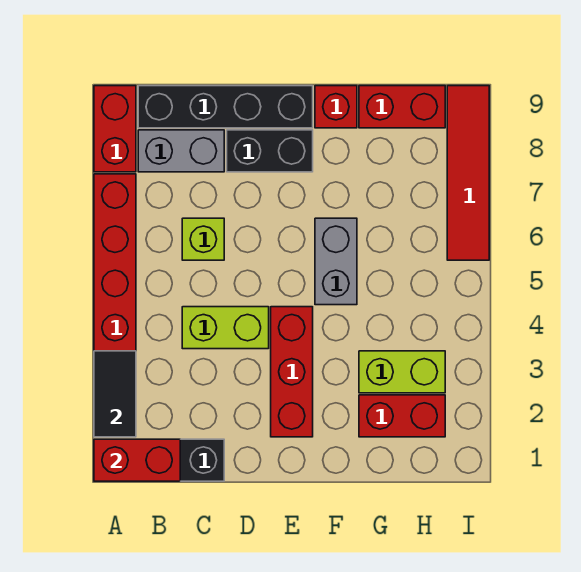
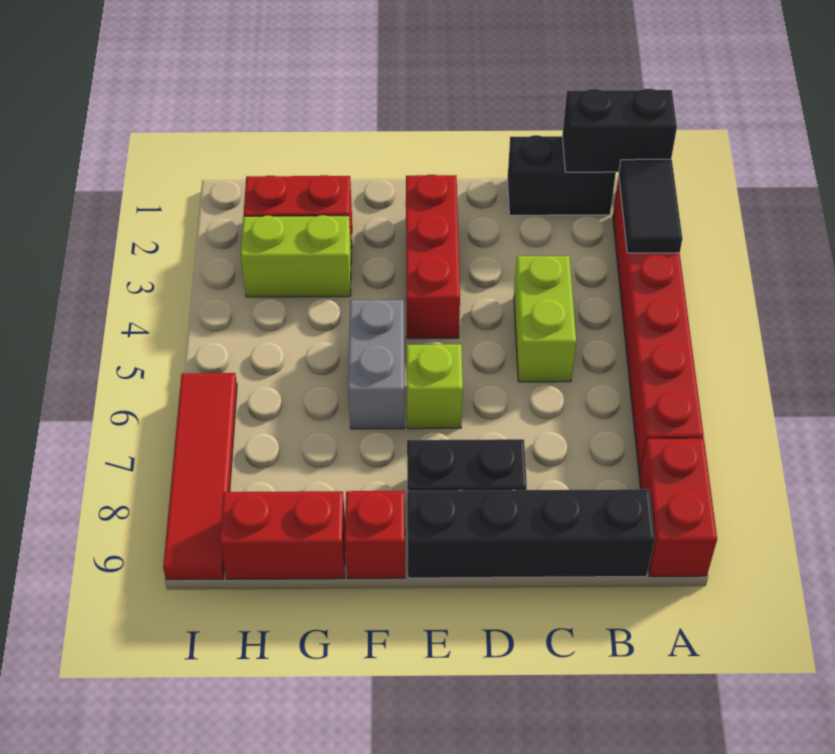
red 1x2 brick [94,439,180,481] -> black 1x2 brick [562,89,677,172]
grey 1x2 brick [138,130,224,172] -> none
lime 1x2 brick [182,307,269,349] -> lime 1x2 brick turned to [514,256,576,382]
lime 1x1 brick [182,218,224,260] -> lime 1x1 brick moved to [407,344,463,429]

